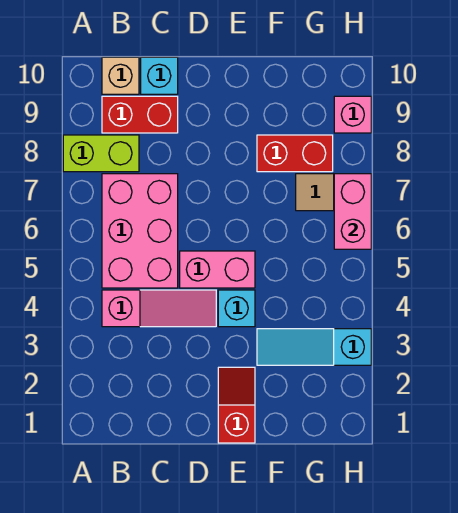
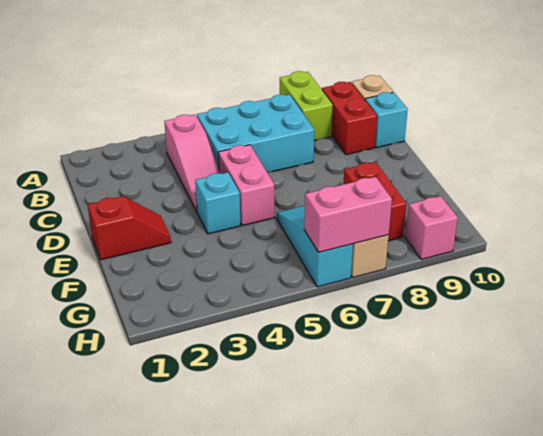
pink 2x3 brick [102,174,178,288] -> cyan 2x3 brick [197,94,314,173]
cyan 1x3 slope [257,329,371,365] -> cyan 1x3 slope moved to [277,206,353,287]

